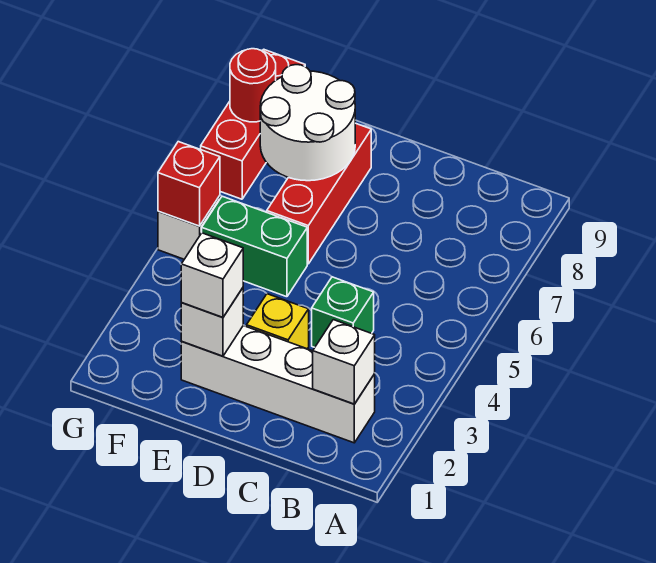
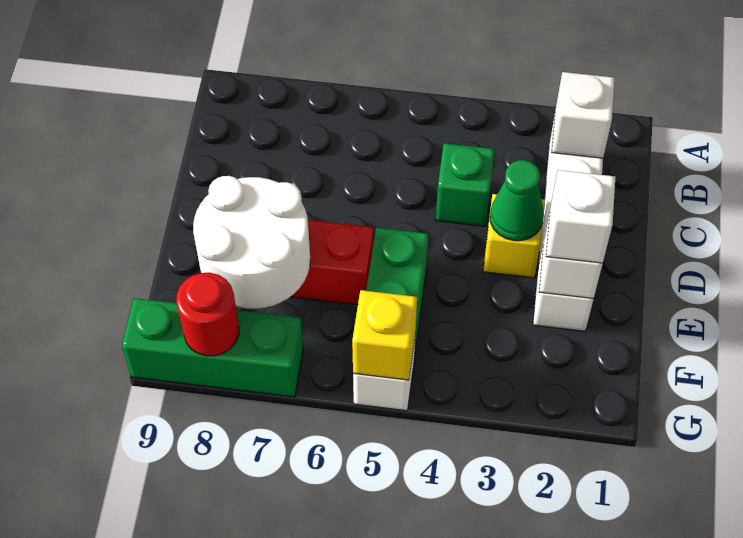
none -> green 1x1 cone [490,160,544,241]
red 1x1 brick [158,142,220,226] -> yellow 1x1 brick [352,290,417,380]
red 1x3 brick [201,49,305,199] -> green 1x3 brick [122,298,303,397]

